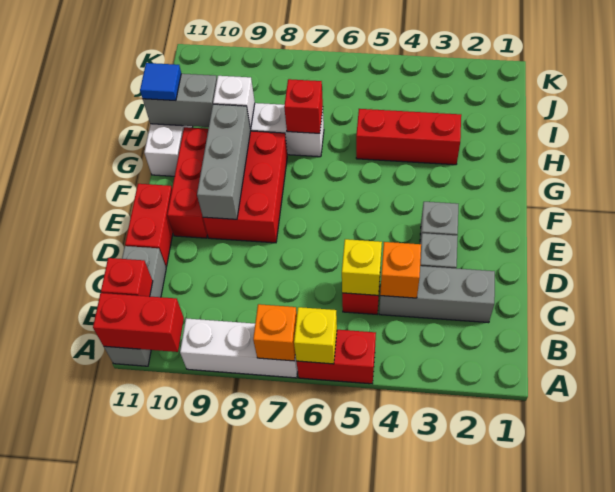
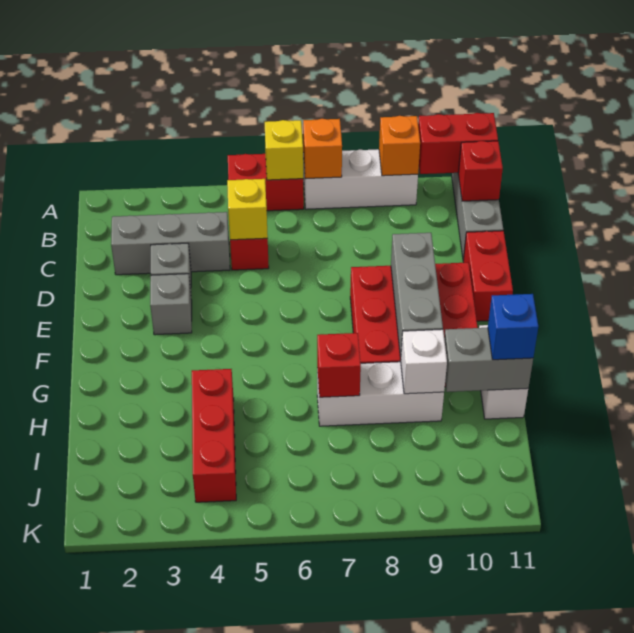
orange 1x1 brick [380,242,421,298] -> orange 1x1 brick moved to [379,116,420,176]
red 1x3 brick [356,109,461,165] -> red 1x3 brick turned to [192,369,236,502]
blue 1x1 tile [140,63,181,101] -> blue 1x1 brick [488,294,538,360]

